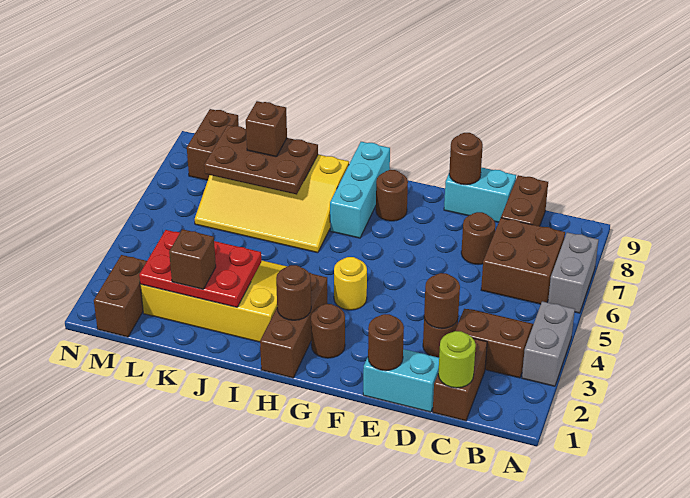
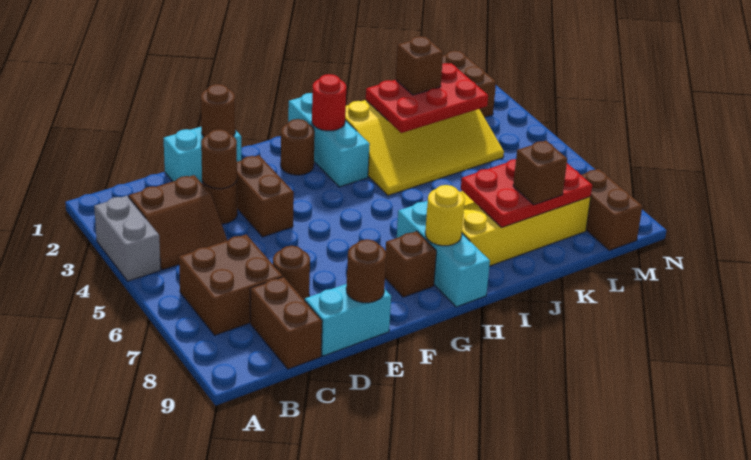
grey 1x2 brick [548,232,598,313] -> none
brown 1x2 brick [433,338,487,421] -> brown 1x2 brick moved to [237,155,294,237]
lime 1x1 round brick [438,331,476,388] -> none
yellow 1x1 round brick [334,257,367,310] -> yellow 1x1 round brick moved to [425,185,465,246]
brown 1x1 round brick [376,170,408,221] -> brown 1x1 brick [385,231,436,297]
brown 1x3 brick [260,273,328,378] -> cyan 1x3 brick [288,93,370,187]
brown 1x1 round brick [276,265,311,320] -> red 1x1 round brick [312,74,346,131]
brown 2x3 plate [204,125,318,195] -> red 2x3 plate [461,159,592,227]

